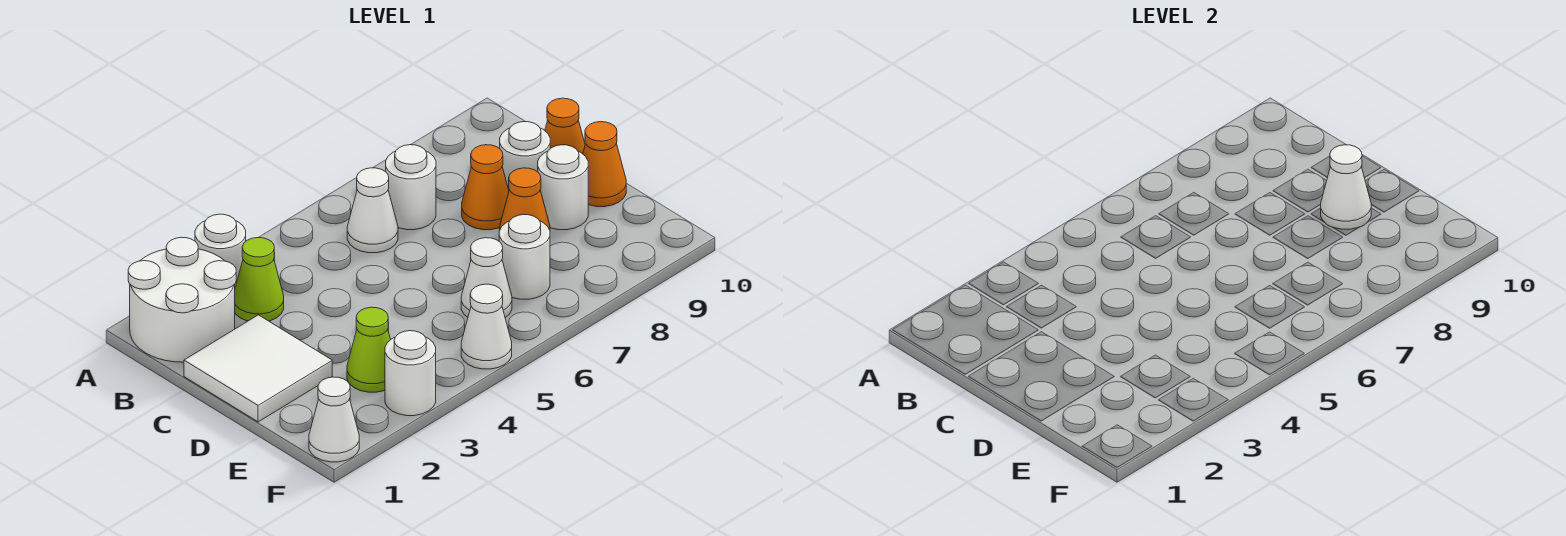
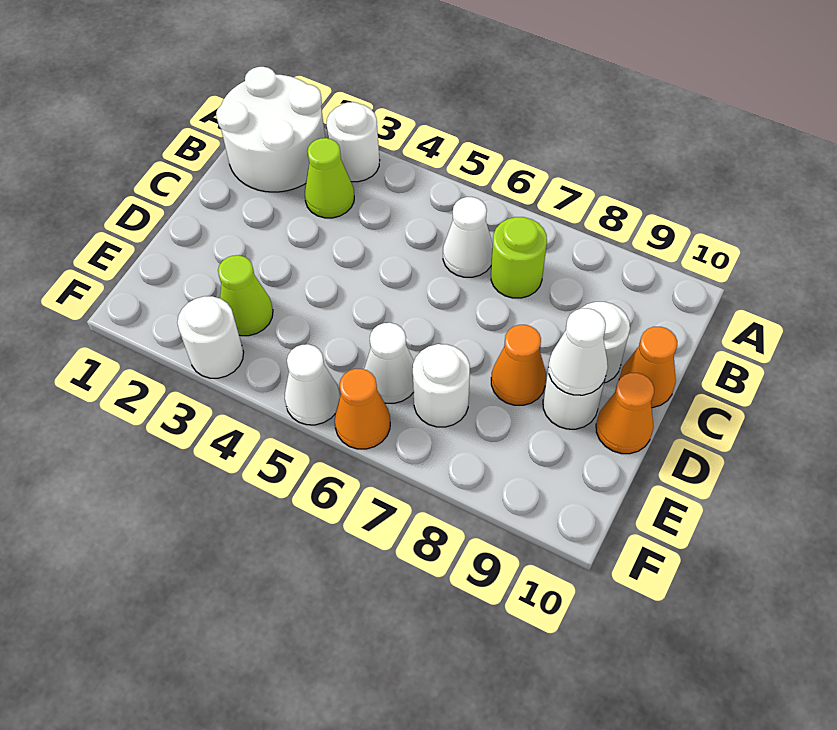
white 1x1 round brick [386,145,436,230] -> lime 1x1 round brick [491,217,547,298]
white 2x2 tile [184,315,332,422] -> none
orange 1x1 cone [462,145,509,230] -> orange 1x1 cone moved to [335,369,390,449]
white 1x1 cone [309,377,359,462] -> none

